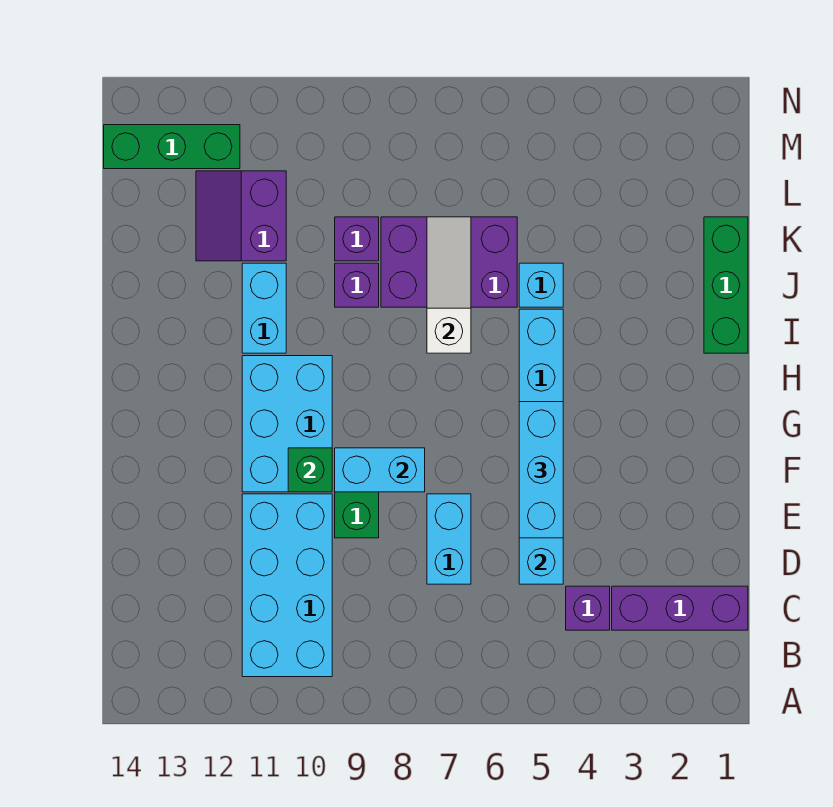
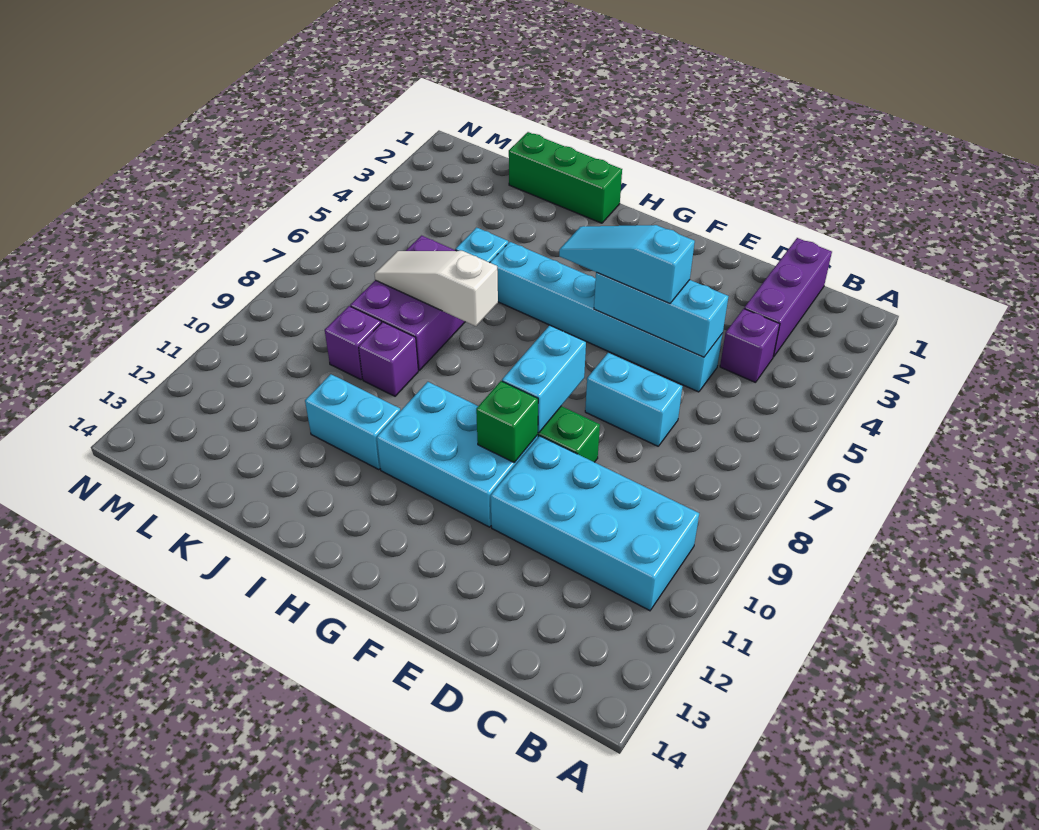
cyan 1x3 brick [519,402,563,538] -> cyan 1x3 slope [559,225,695,303]
purple 2x2 slope [196,171,286,261] -> none
green 1x3 brick [104,125,240,169] -> none

